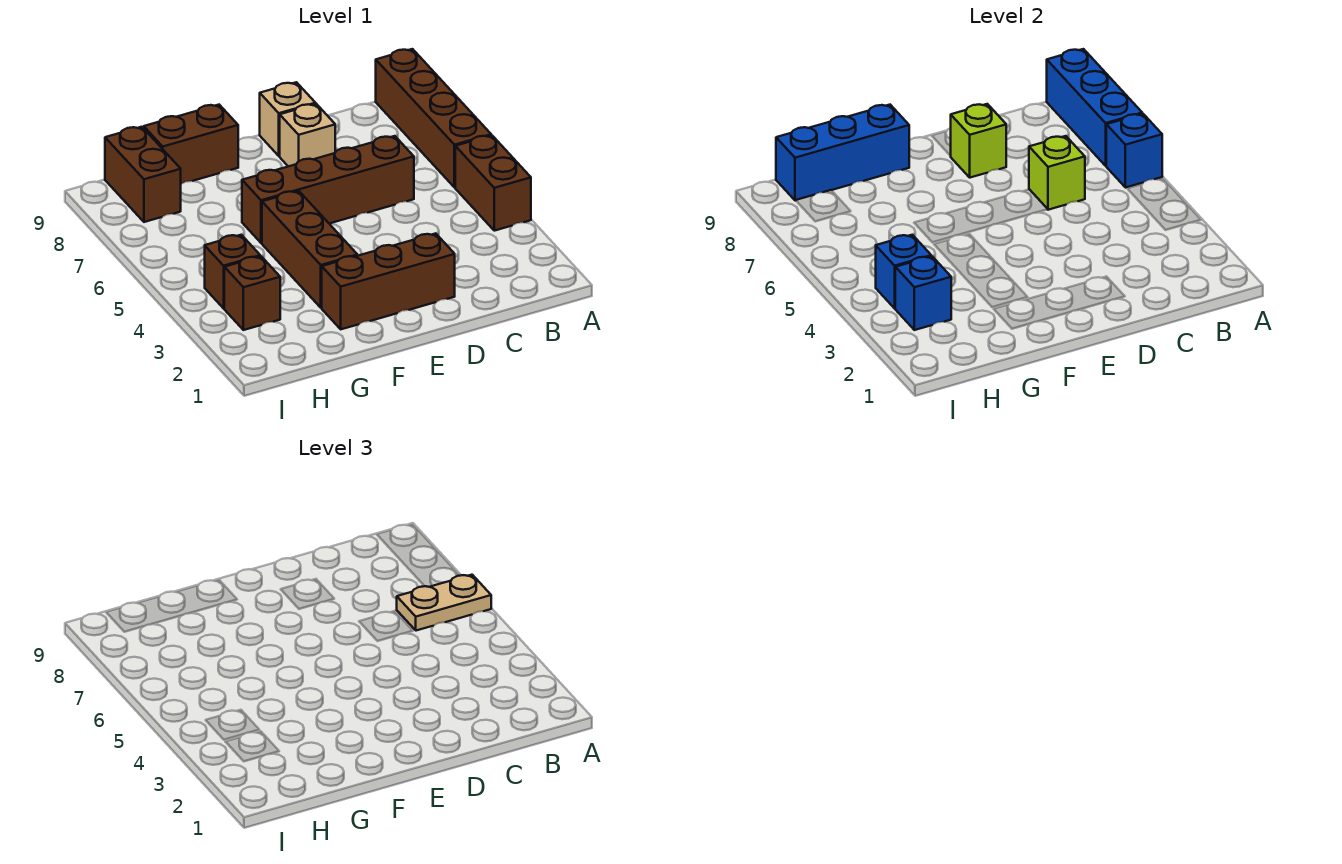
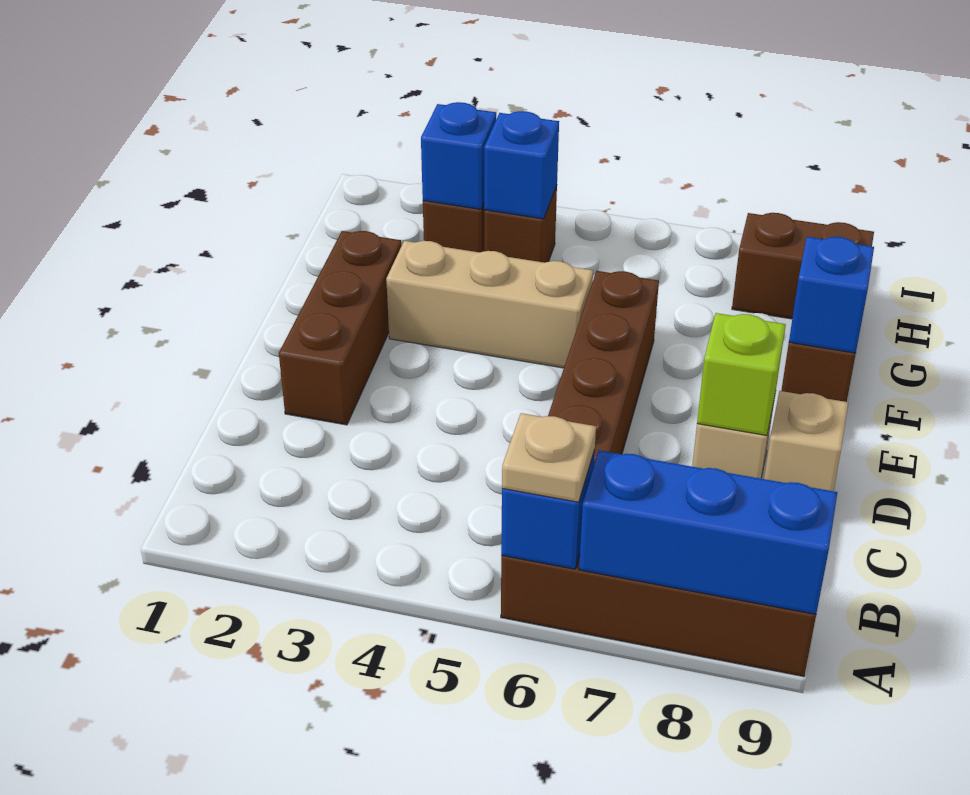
brown 1x2 brick [455,135,531,231] -> none
tan 1x2 plate [397,575,491,631] -> tan 1x1 plate [502,413,596,502]
lime 1x1 brick [1029,136,1085,210] -> none
brown 1x3 brick [262,191,358,308] -> tan 1x3 brick [386,241,593,368]
blue 1x3 brick [776,105,909,201] -> blue 1x1 brick [789,237,874,353]

